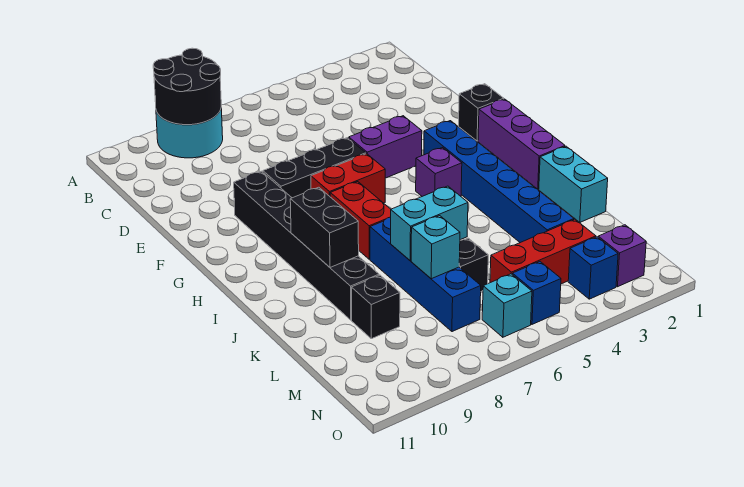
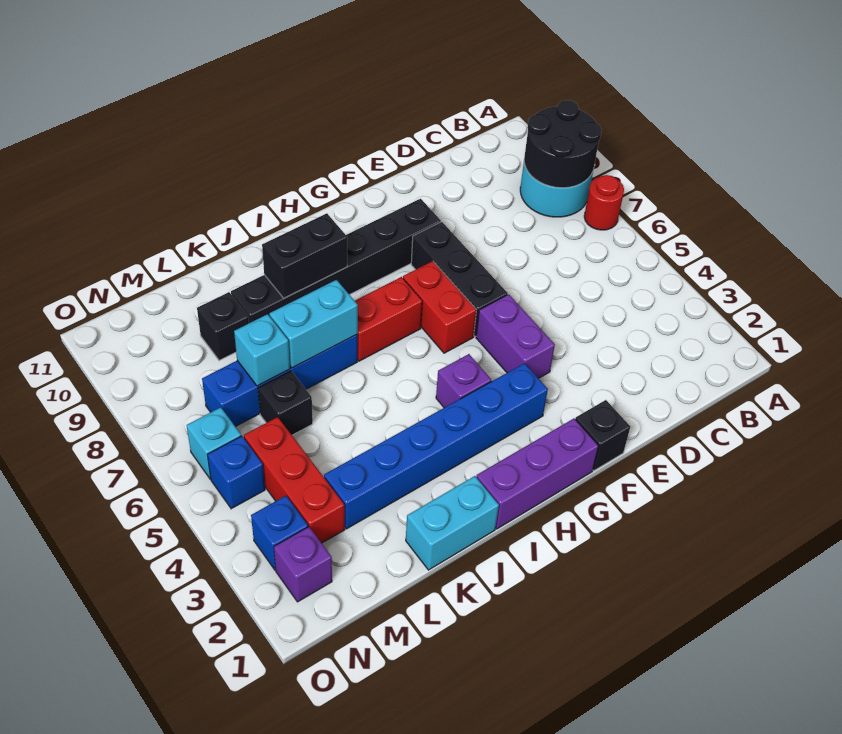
none -> red 1x1 round brick [584,175,624,230]
cyan 1x2 brick [391,186,468,261] -> cyan 1x2 brick turned to [270,280,358,368]

